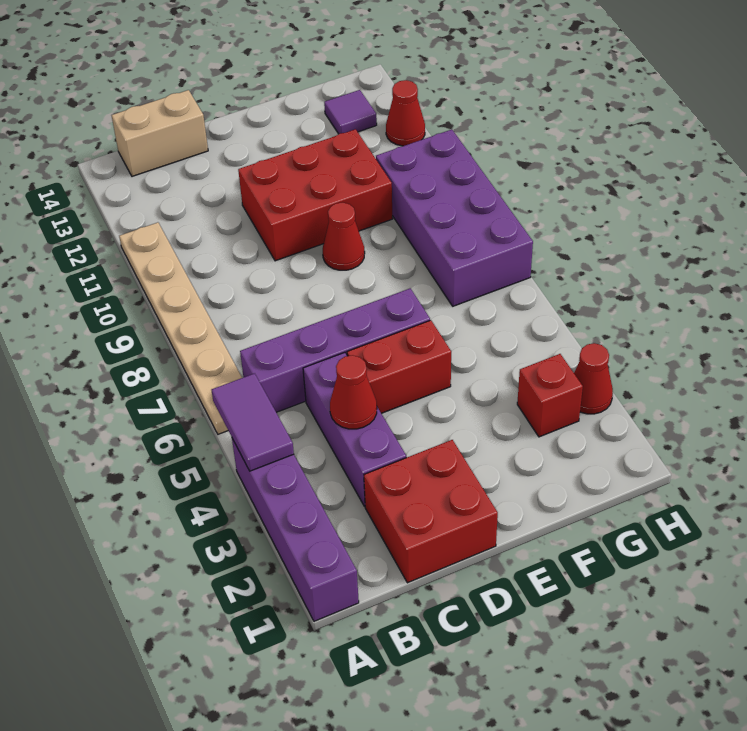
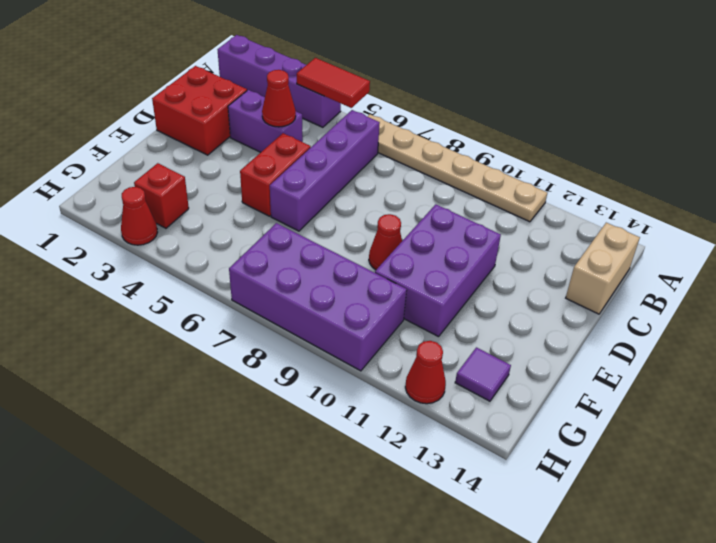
purple 1x2 tile [212,373,294,471] -> red 1x2 tile [297,58,370,108]
purple 1x3 brick [303,352,406,507] -> purple 1x2 brick [228,90,303,152]
red 2x3 brick [238,129,393,261] -> purple 2x3 brick [375,204,501,337]

